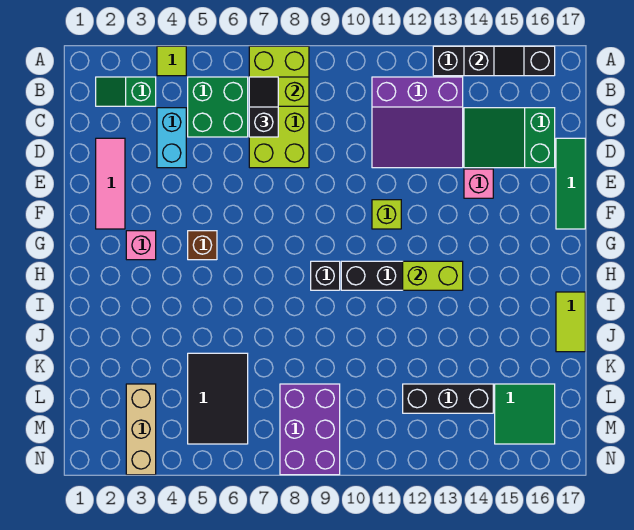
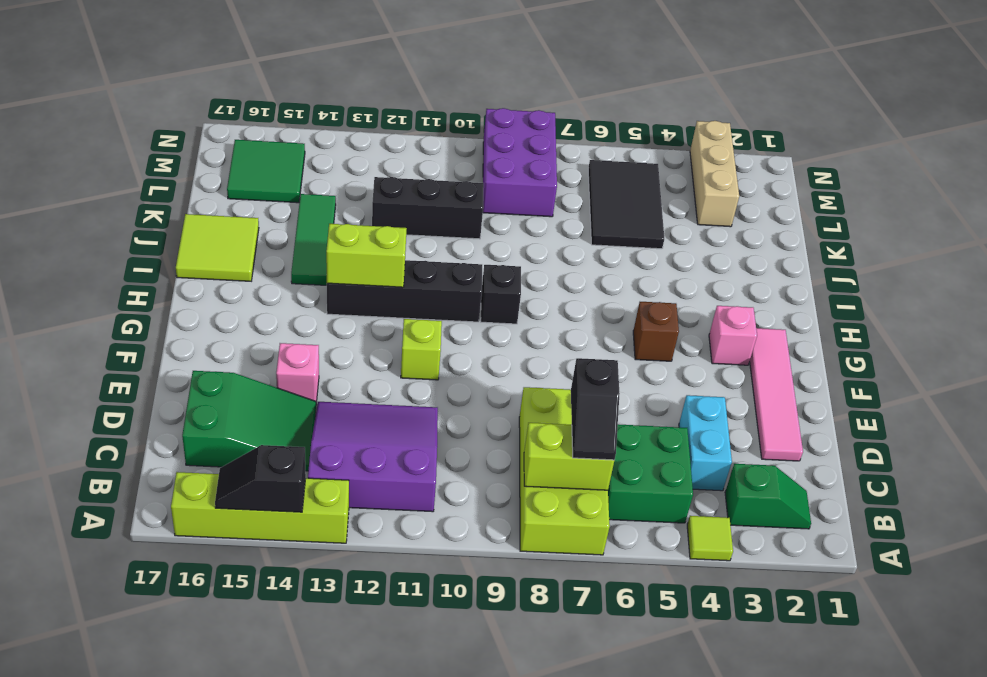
black 1x4 brick [433,46,555,76] -> lime 1x4 brick [171,472,349,543]
pink 1x3 tile [96,138,125,229] -> pink 1x4 tile [750,328,803,461]
green 1x3 tile [556,138,585,229] -> green 1x3 tile moved to [291,194,336,285]
lime 1x2 tile [556,292,585,352] -> lime 2x2 tile [176,214,259,281]
black 1x3 brick [403,384,493,413] -> black 1x3 brick moved to [372,177,484,239]

